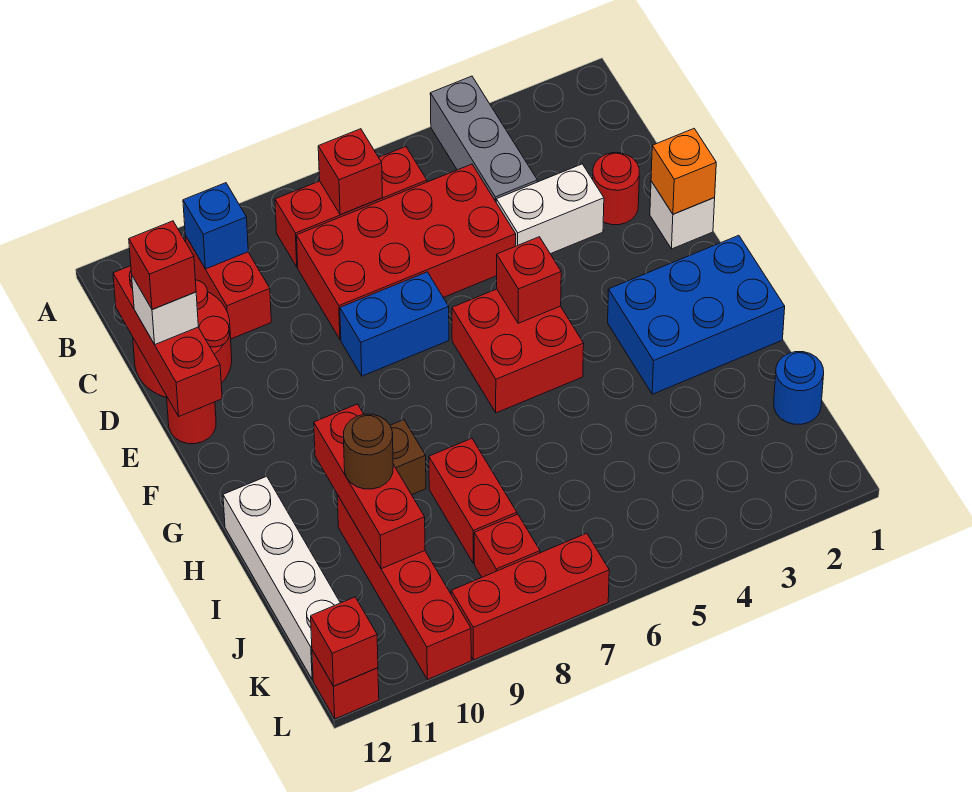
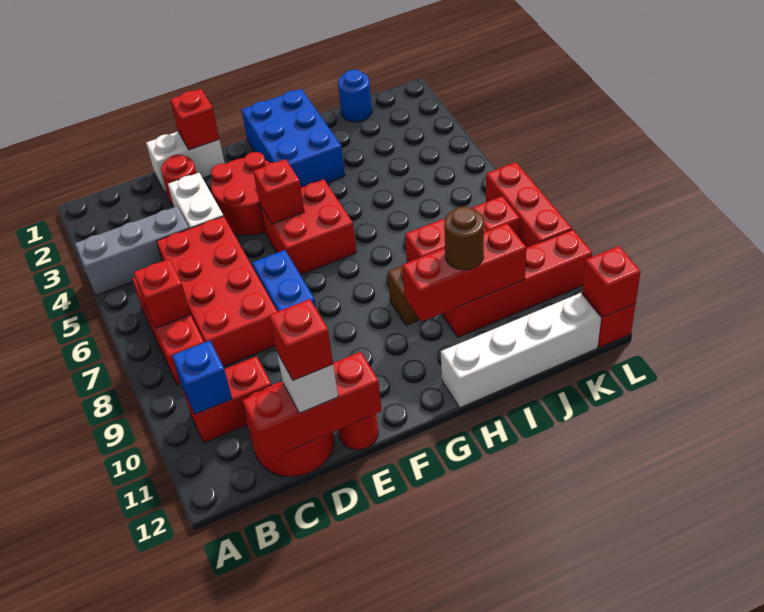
white 1x1 brick [650,181,715,249] -> white 1x2 brick [146,132,225,192]
orange 1x1 brick [651,129,716,214] -> red 1x1 brick [170,89,219,150]
none -> red 2x2 round brick [211,152,270,235]

